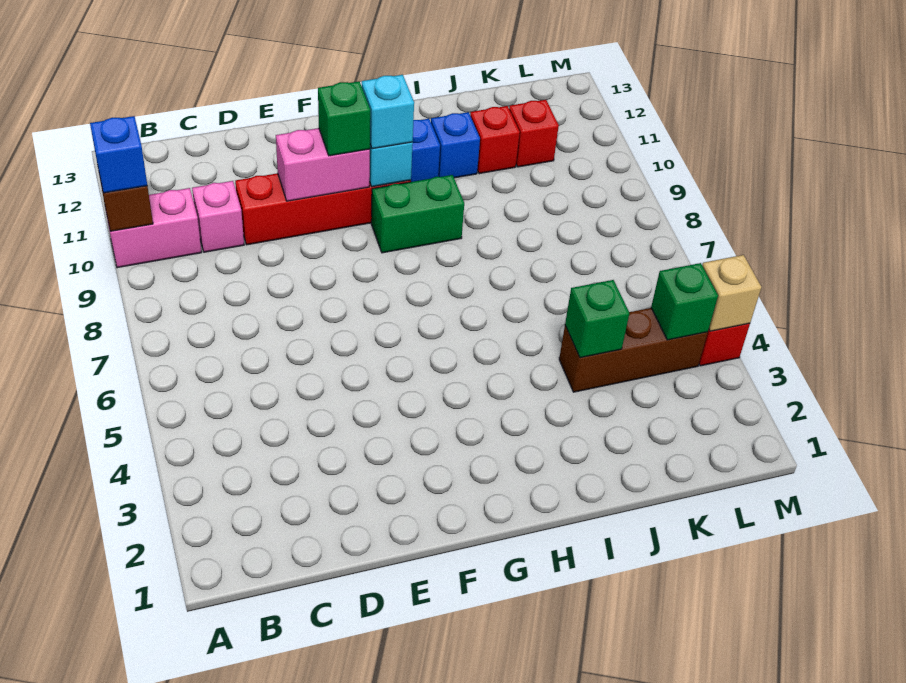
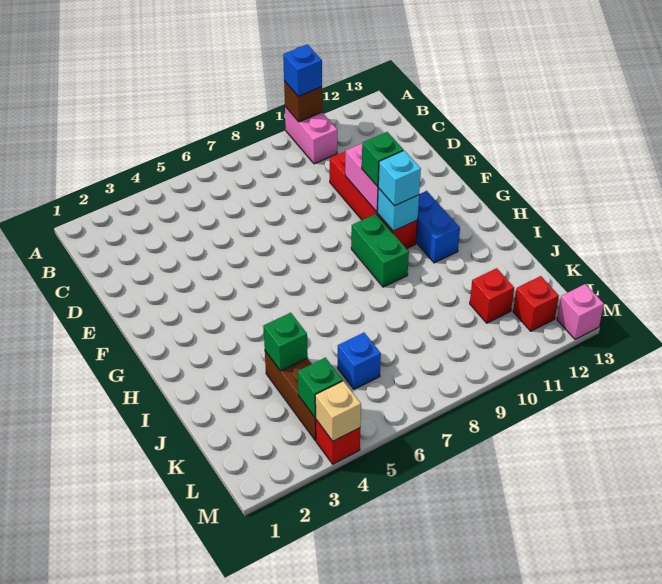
pink 1x1 brick [192,181,244,252] -> pink 1x1 brick moved to [557,284,604,339]
blue 1x1 brick [431,112,480,178] -> blue 1x1 brick moved to [338,333,381,389]
red 1x1 brick [470,106,520,174] -> red 1x1 brick moved to [513,276,559,331]

